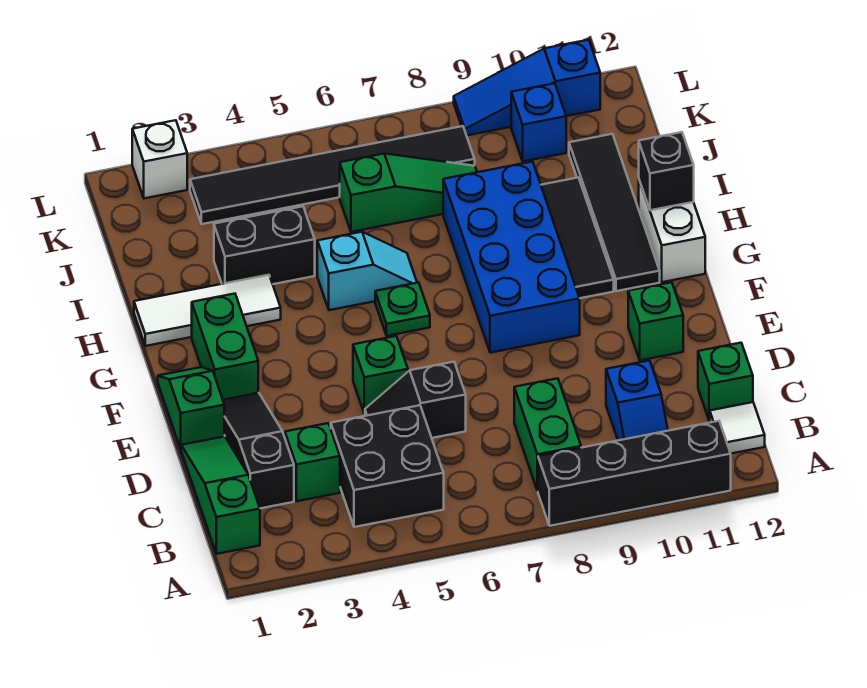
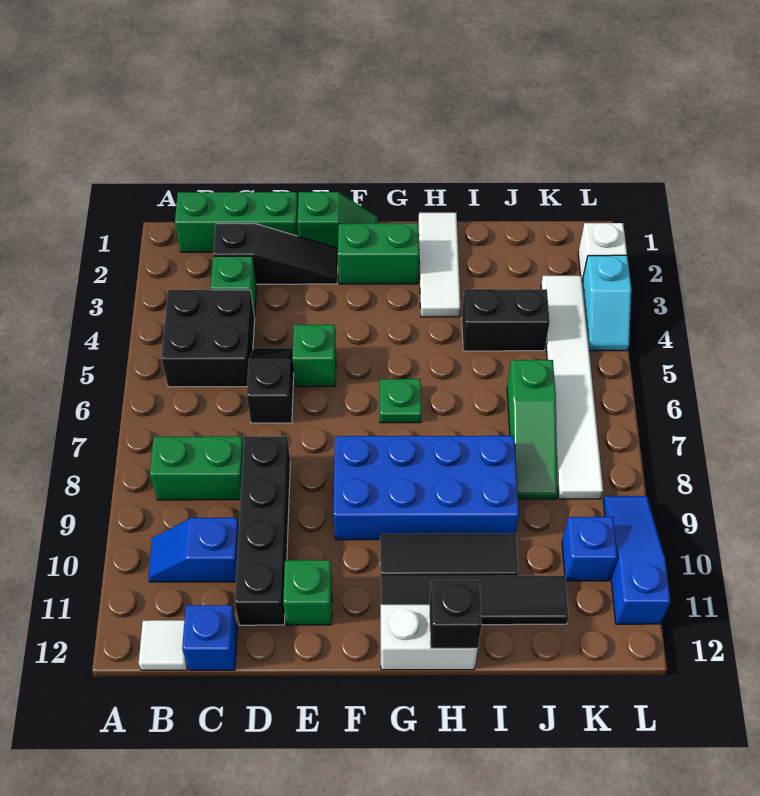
black 1x4 brick [538,421,731,526] -> black 1x4 brick moved to [235,436,290,625]
green 1x3 slope [181,436,260,554] -> green 1x3 brick [175,192,299,252]
green 1x1 brick [698,343,753,421] -> blue 1x1 brick [182,605,237,670]
cyan 1x2 slope [317,232,417,310] -> cyan 1x2 slope moved to [582,255,631,351]
black 1x2 brick [214,206,315,284] -> black 1x2 brick turned to [462,289,550,351]
black 1x6 tile [190,126,475,224] -> white 1x6 tile [541,276,603,499]

